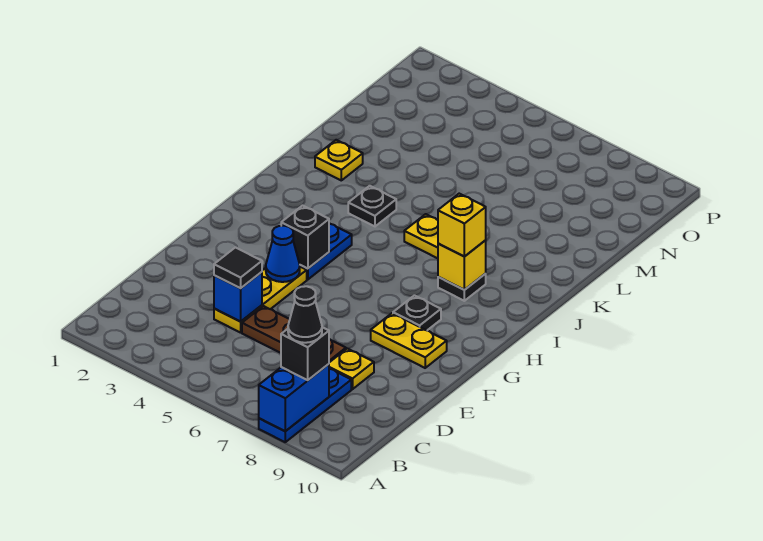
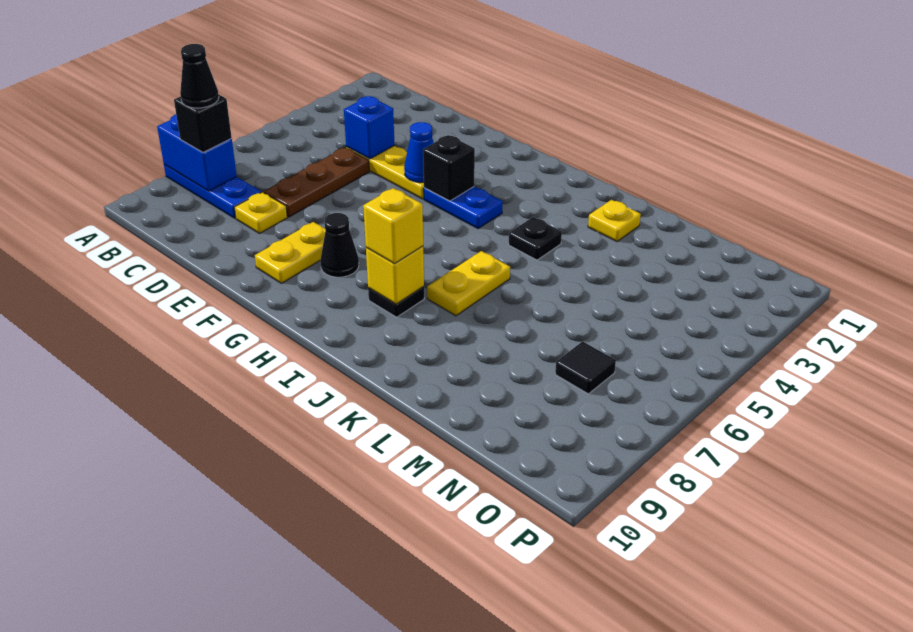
black 1x1 tile [214,247,262,288] -> black 1x1 tile moved to [555,341,616,394]
black 1x1 plate [393,296,441,330] -> black 1x1 cone [320,213,359,277]

